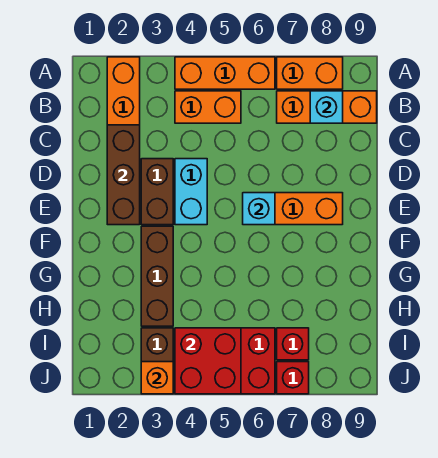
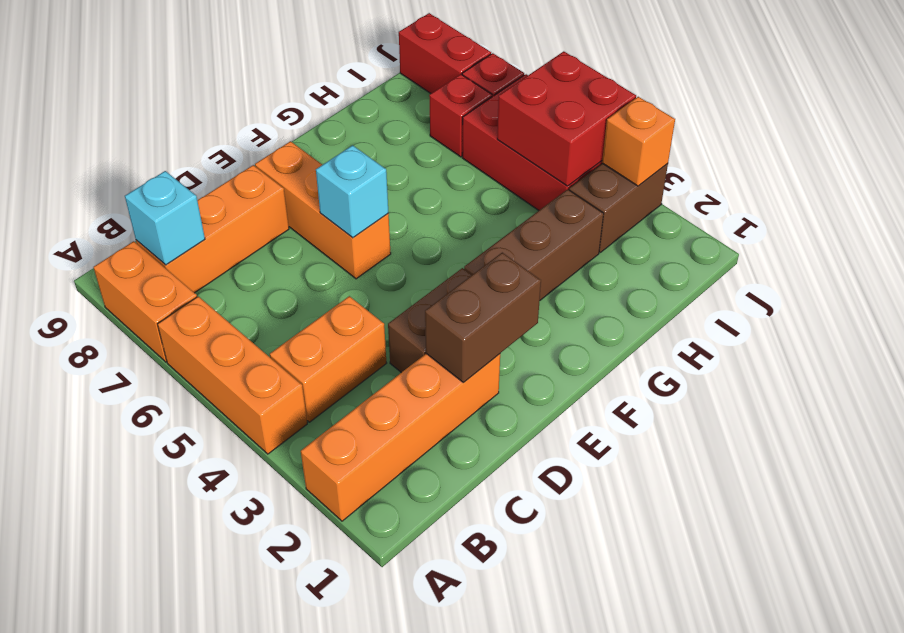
orange 1x2 brick [175,91,241,123] -> orange 1x2 brick turned to [270,296,386,422]
orange 1x3 brick [277,91,377,123] -> orange 1x3 brick turned to [136,165,289,293]
brown 1x3 brick [107,125,140,225] -> brown 1x2 brick [425,253,541,382]
cyan 1x2 brick [175,159,207,225] -> none
none -> red 1x2 brick [399,13,491,93]

